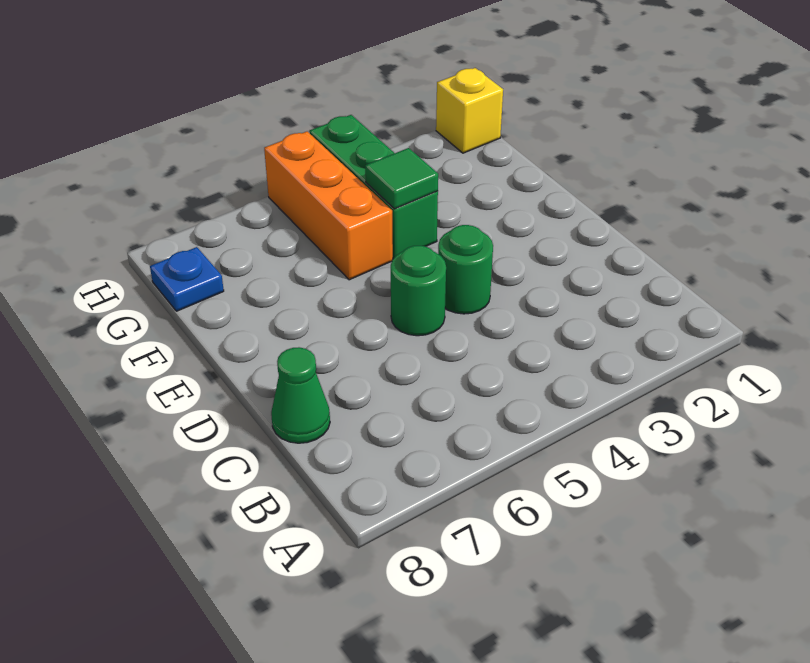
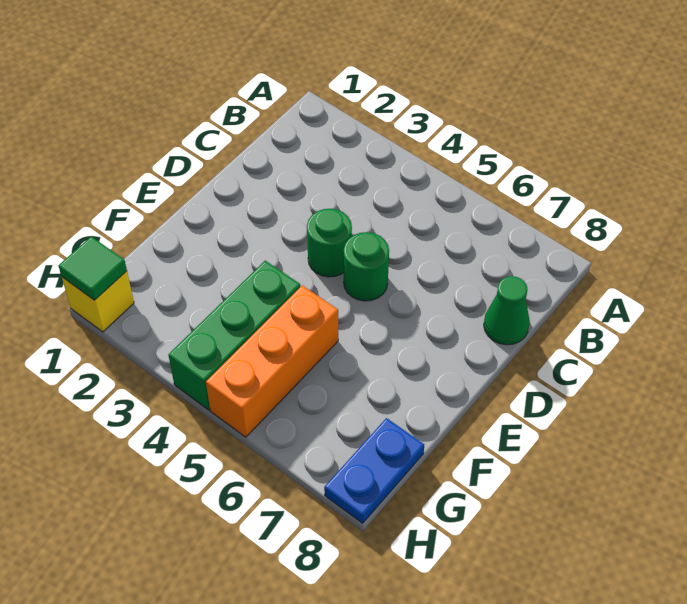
green 1x1 tile [365,148,438,209] -> green 1x1 tile moved to [59,236,127,300]
blue 1x1 plate [150,247,224,311] -> blue 1x2 plate [324,418,424,523]

